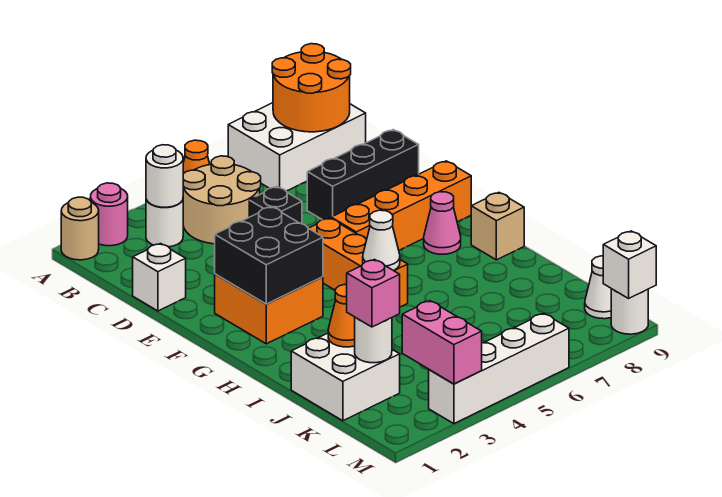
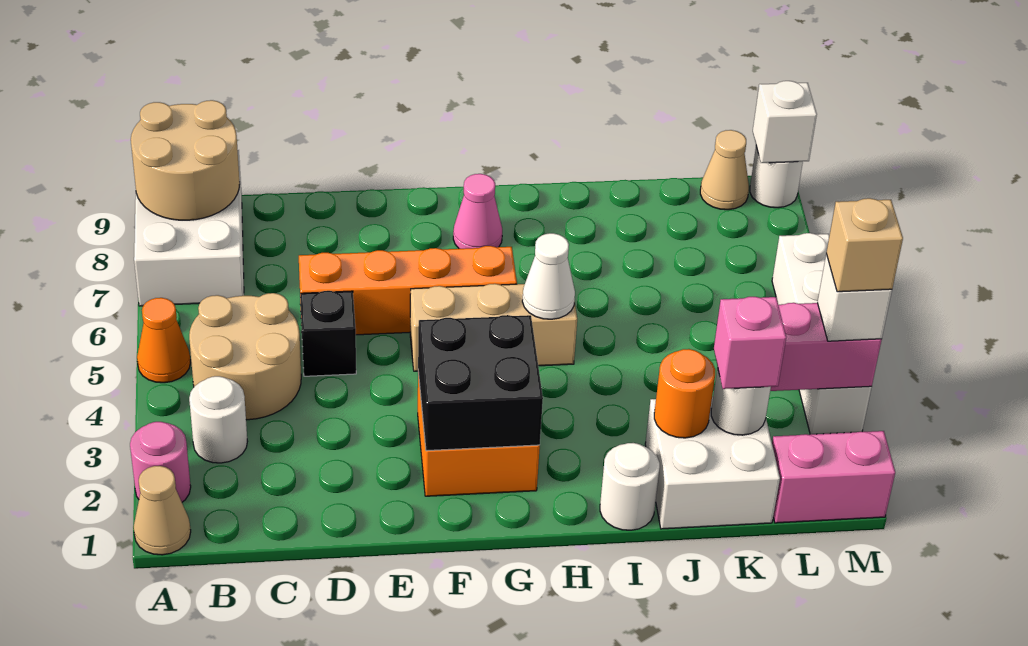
tan 1x1 round brick [61,197,99,260] -> tan 1x1 cone [134,466,191,555]
orange 2x2 round brick [272,44,351,132] -> tan 2x2 round brick [131,100,240,220]
white 1x1 round brick [146,145,183,207] -> white 1x1 round brick moved to [600,443,660,530]
white 1x1 brick [133,244,186,311] -> white 1x1 brick moved to [817,254,892,341]
black 1x3 brick [307,130,419,220] -> none
orange 1x3 brick [309,218,408,307] -> tan 1x3 brick [410,284,577,371]
orange 1x4 brick [331,161,471,250] -> orange 1x4 brick turned to [299,246,517,335]
tan 1x1 brick [471,193,524,260] -> tan 1x1 brick moved to [826,198,903,292]
orange 1x1 cone [328,284,355,347] -> orange 1x1 round brick [654,349,715,438]
none -> pink 1x2 brick [772,431,895,523]
white 1x1 cone [585,256,611,319] -> tan 1x1 cone [700,130,749,210]

